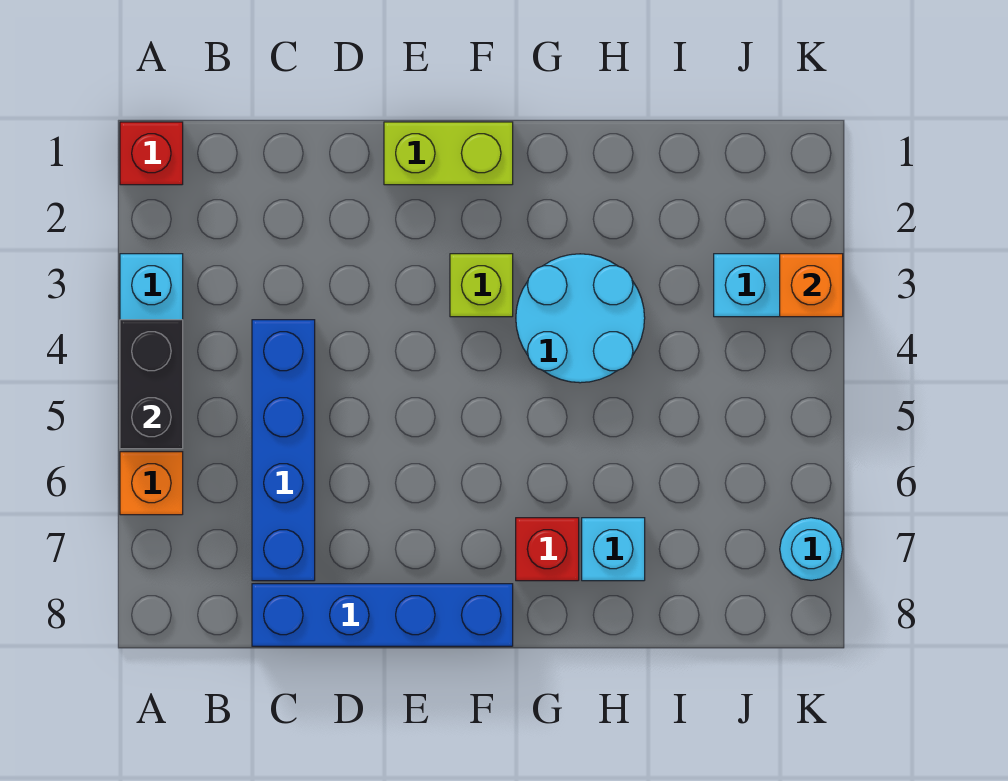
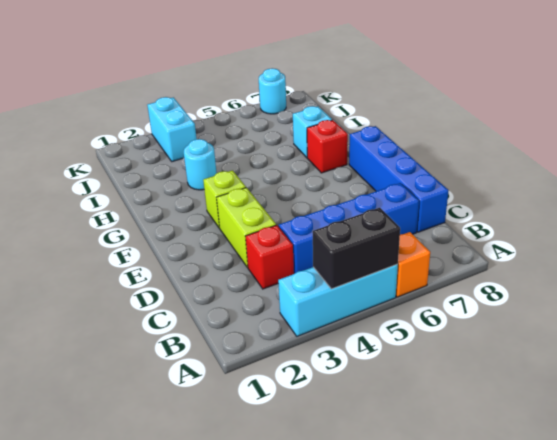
red 1x1 brick [120,122,183,185] -> red 1x1 brick moved to [245,225,294,289]
lime 1x2 brick [384,122,513,185] -> lime 1x2 brick moved to [217,188,276,267]
cyan 2x2 round brick [516,254,645,383] -> cyan 1x1 round brick [184,139,217,190]
orange 1x1 brick [780,254,843,317] -> none

